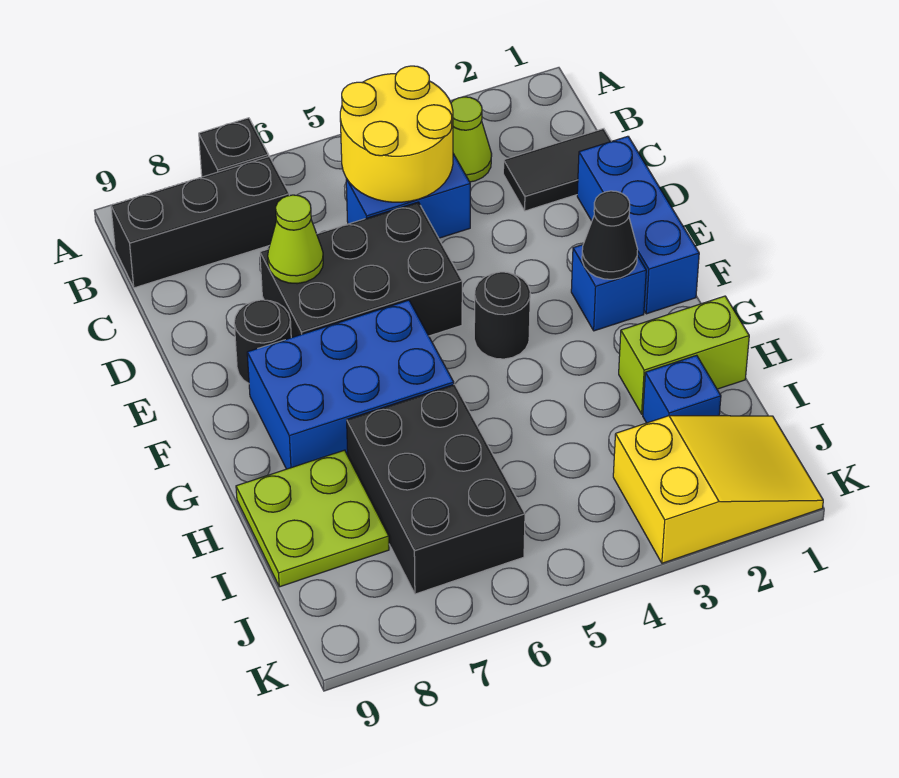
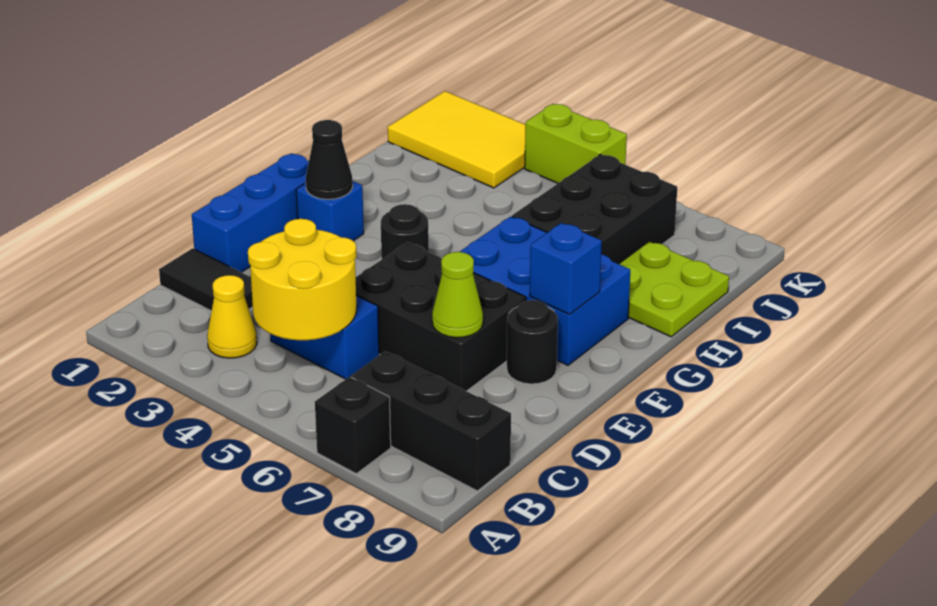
lime 1x1 cone [451,97,492,182] -> yellow 1x1 cone [207,275,257,358]
lime 1x2 brick [619,296,749,414] -> lime 1x2 brick moved to [525,104,627,183]
blue 1x1 brick [643,355,721,423] -> blue 1x1 brick moved to [530,223,602,314]
yellow 2x3 slope [613,416,823,563] -> yellow 2x3 tile [388,91,525,188]

